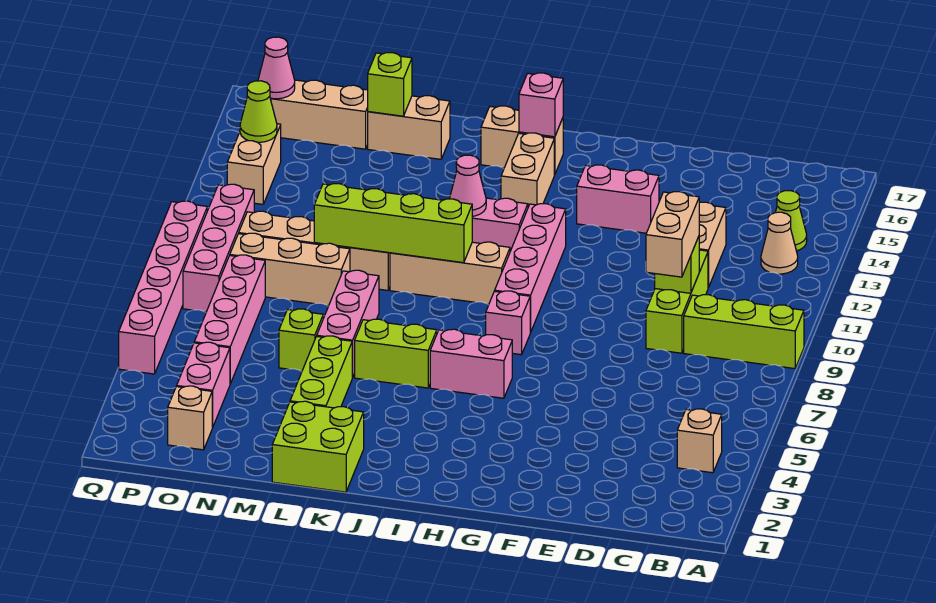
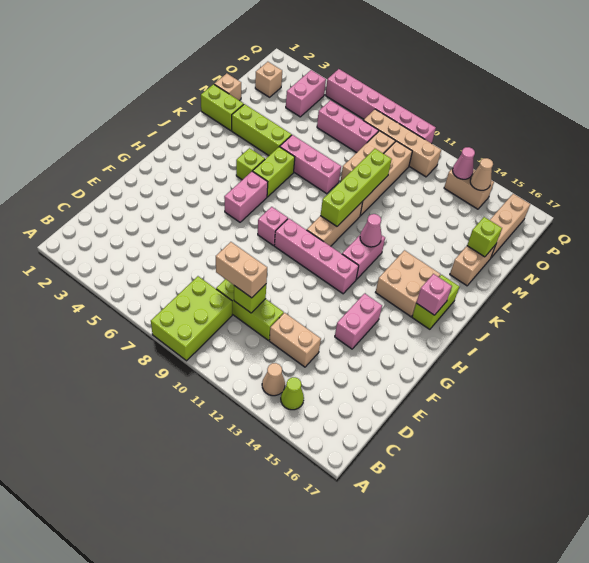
lime 1x3 brick [684,295,804,369] -> lime 2x3 brick [151,276,232,361]
tan 1x1 brick [677,409,722,473] -> tan 1x1 brick moved to [214,73,241,101]
tan 1x2 brick [501,133,554,207] -> tan 2x2 brick [375,250,440,317]
tan 1x2 brick [481,106,563,175] -> lime 1x2 brick [412,275,459,329]
lime 2x2 brick [272,401,364,492] -> lime 1x2 brick [201,84,244,131]
lime 1x1 brick [279,309,323,371] -> lime 1x1 brick moved to [236,148,265,180]
pink 1x2 brick [177,342,230,428] -> pink 1x2 brick turned to [286,70,326,117]
pink 1x4 brick [194,255,265,384] -> pink 1x3 brick [317,100,379,153]
pink 1x4 brick [183,184,254,312] -> tan 1x4 brick [363,109,441,177]
lime 1x1 cone [240,81,277,142] -> tan 1x1 cone [470,158,493,190]
pink 1x1 cone [258,37,295,99] -> pink 1x1 cone moved to [453,147,475,179]

